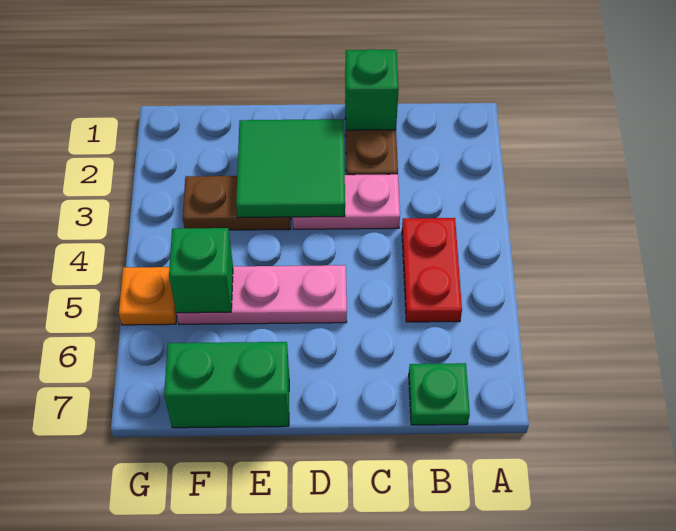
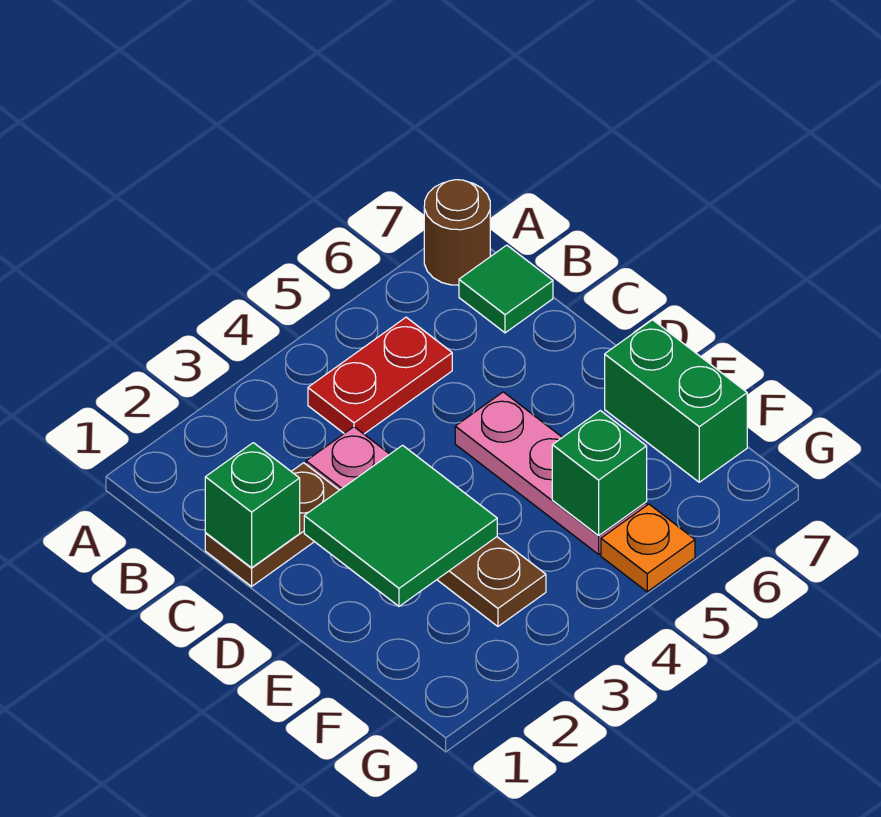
none -> brown 1x1 round brick [424,180,490,285]
green 1x1 plate [409,363,470,425] -> green 1x1 tile [459,245,553,333]

